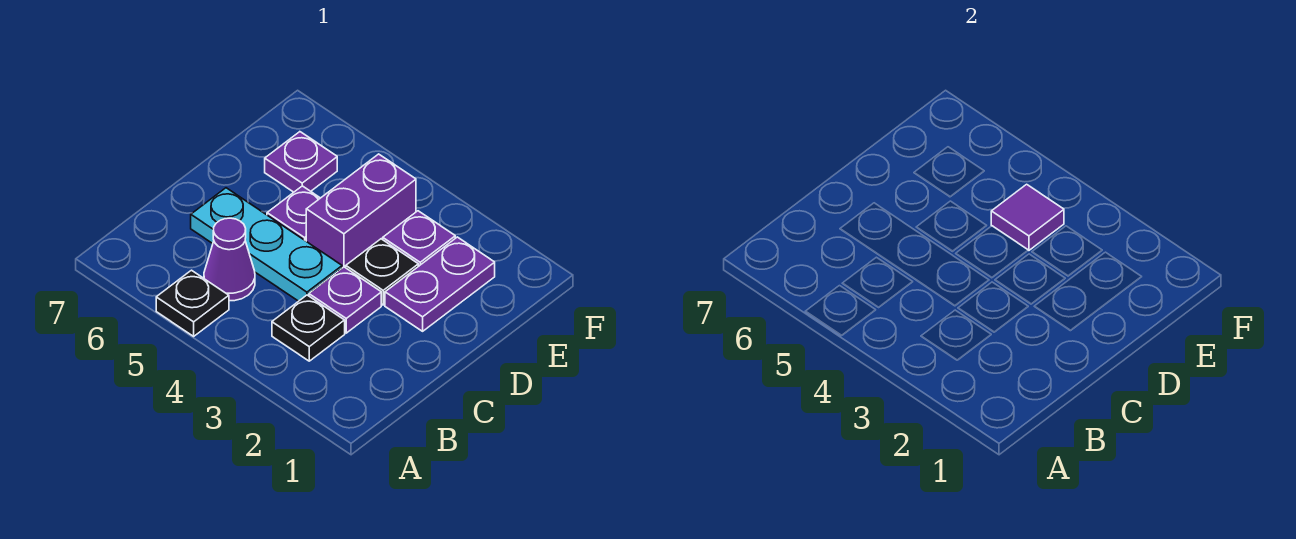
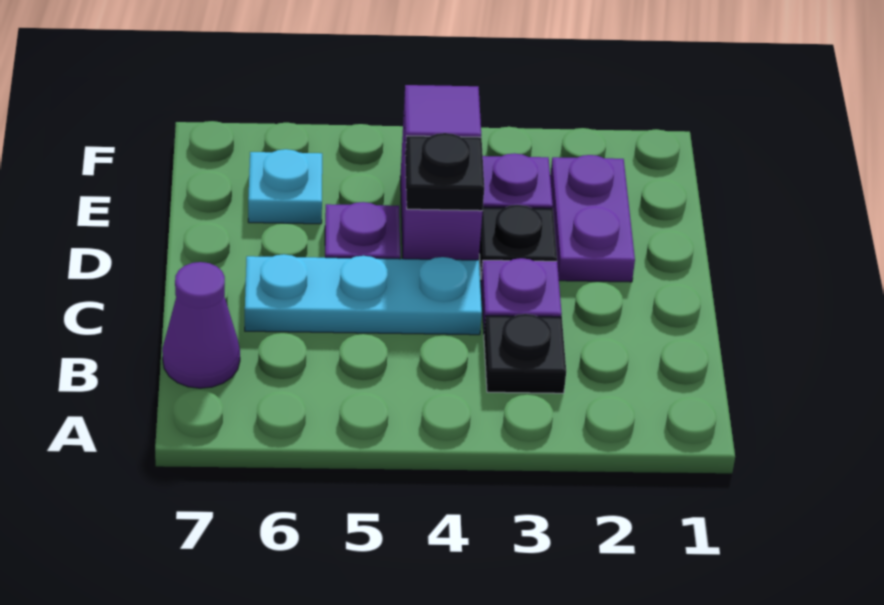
black 1x1 plate [156,270,229,336] -> black 1x1 plate moved to [405,133,484,211]
purple 1x1 cone [204,218,255,301] -> purple 1x1 cone moved to [162,262,240,388]
purple 1x1 plate [265,132,337,192] -> cyan 1x1 plate [248,149,322,224]

